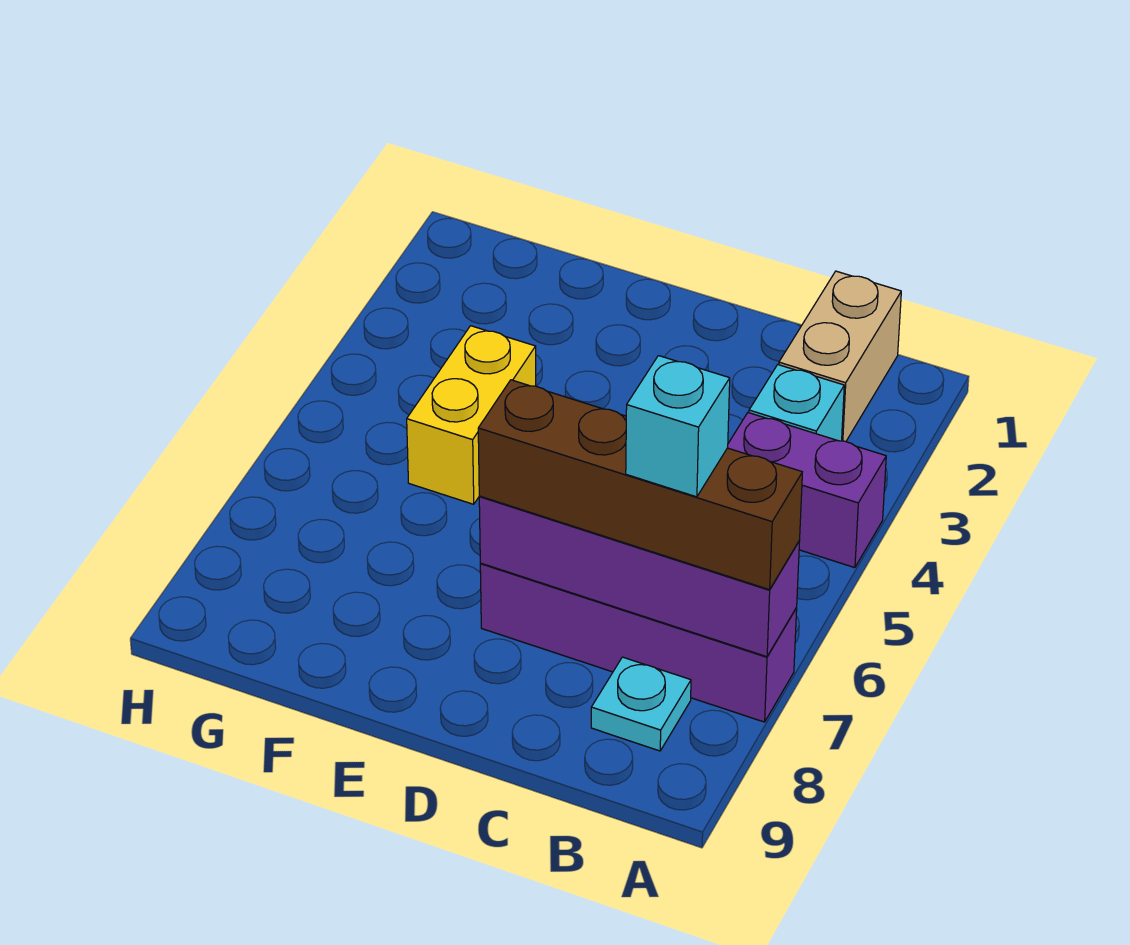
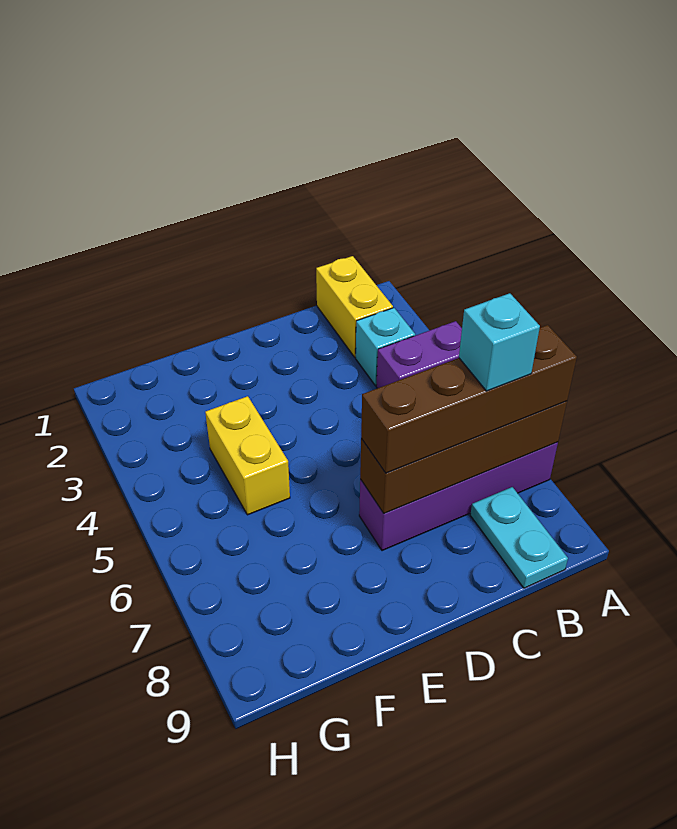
purple 1x4 brick [479,496,800,657] -> brown 1x4 brick [360,401,567,514]
tan 1x2 brick [779,271,901,442] -> yellow 1x2 brick [316,256,393,357]
cyan 1x1 plate [591,657,691,751] -> cyan 1x2 plate [470,487,568,588]

